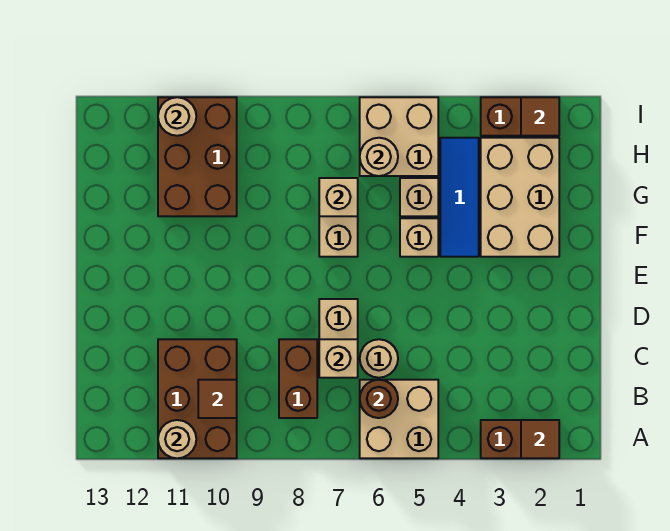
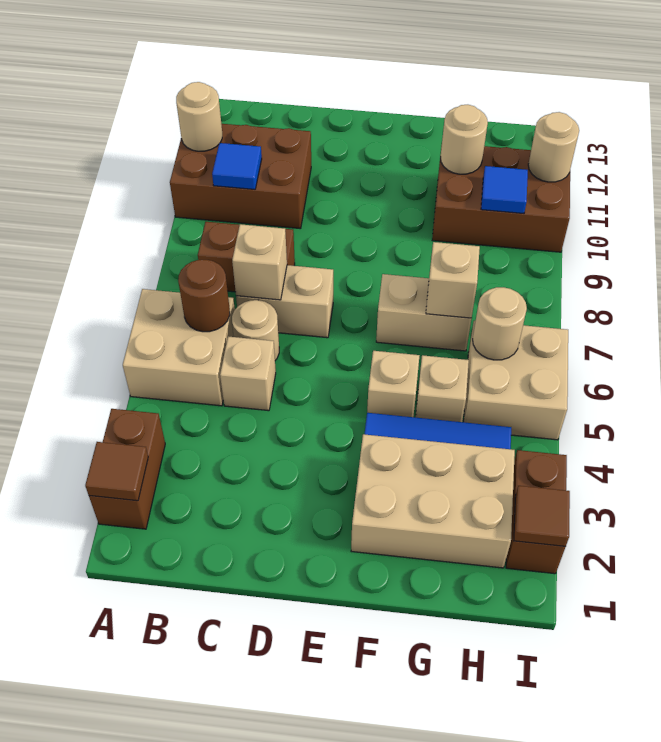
brown 1x1 tile [198,380,237,418] -> blue 1x1 tile [212,143,262,189]
none -> tan 1x1 brick [220,336,276,411]
none -> tan 1x1 round brick [440,105,488,174]
none -> blue 1x1 tile [481,166,528,213]

